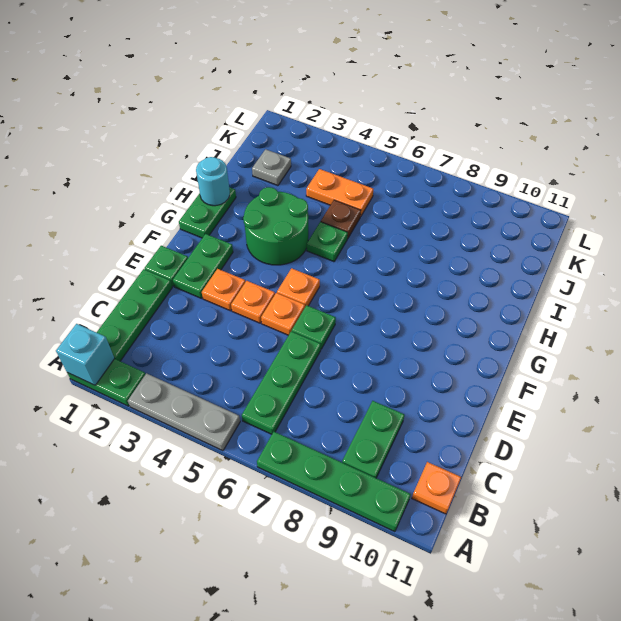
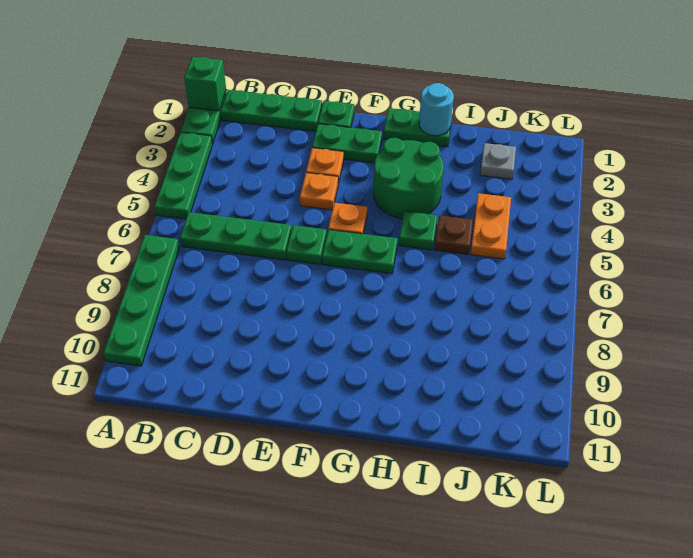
cyan 1x1 brick [56,324,115,385] -> green 1x1 brick [184,57,226,111]
grey 1x3 plate [128,373,240,451] -> green 1x3 plate [154,132,212,219]
green 1x2 plate [342,401,404,478] -> green 1x2 plate moved to [322,230,398,274]
orange 1x1 plate [412,462,461,514] -> none
orange 1x1 plate [261,293,305,335] -> none

